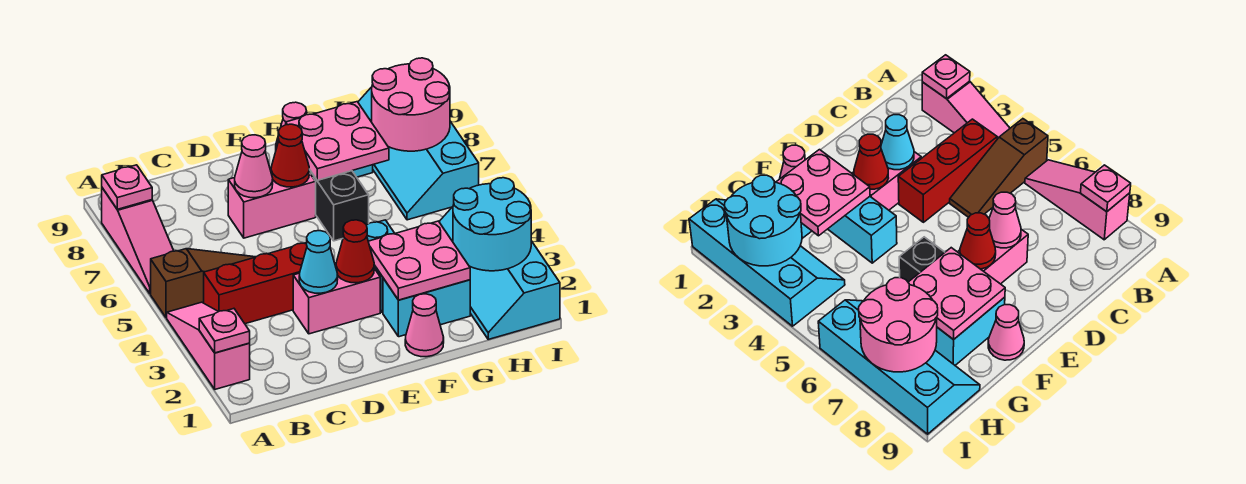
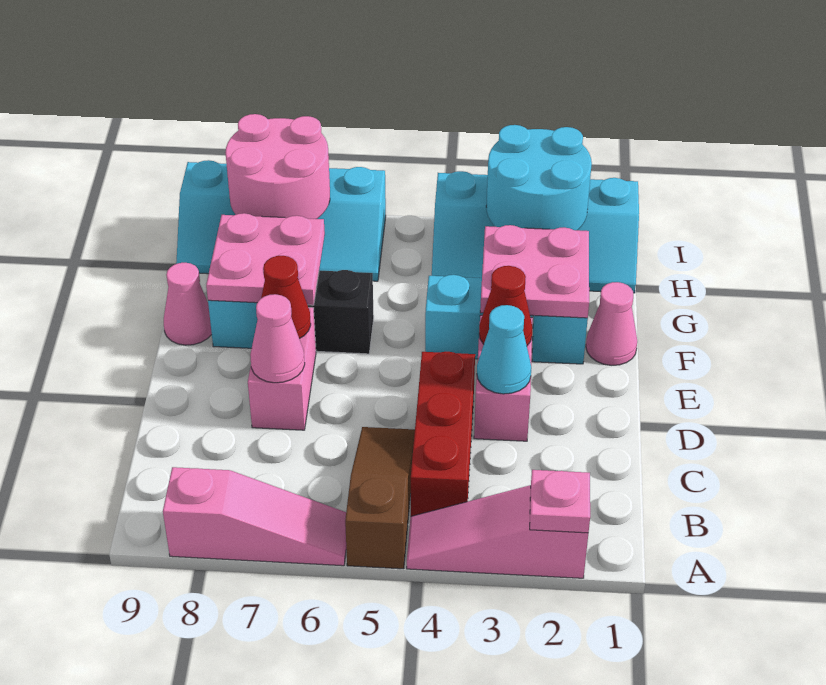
pink 1x1 plate [102,165,152,209] -> none

